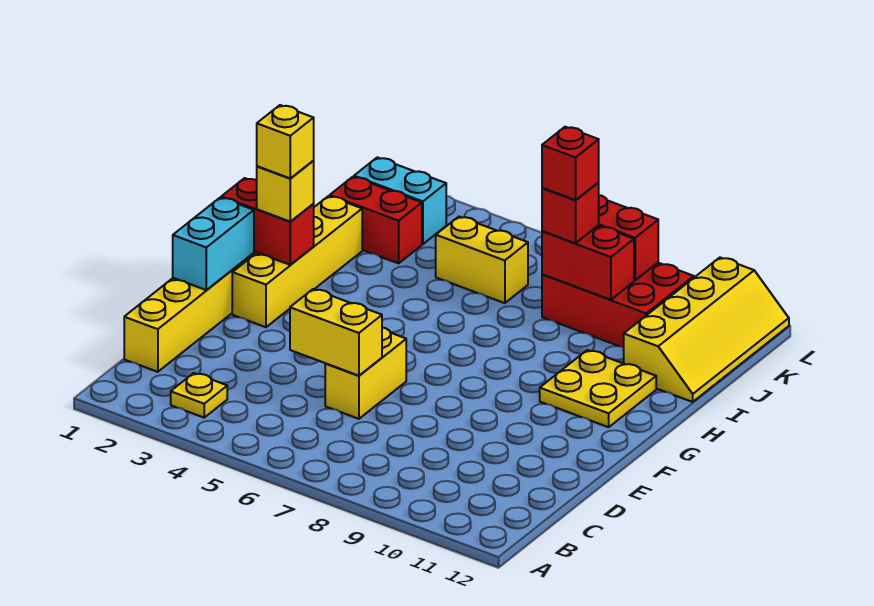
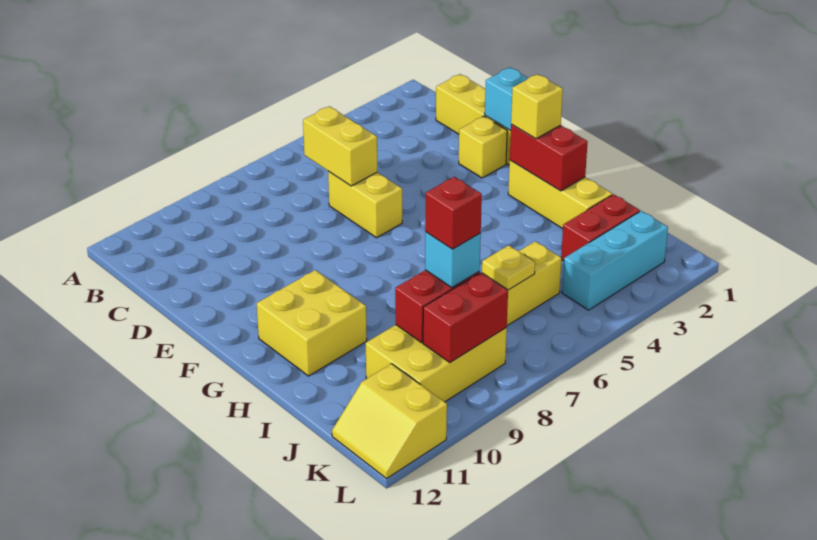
yellow 1x1 plate [171,373,227,418] -> yellow 1x1 plate moved to [482,245,535,290]
yellow 1x2 brick [290,289,382,376] -> yellow 1x2 brick turned to [303,106,377,186]
yellow 1x4 brick [232,196,362,327] -> yellow 1x3 brick [508,160,612,229]
red 1x2 brick [221,178,314,265] -> red 1x2 brick turned to [510,124,588,191]
yellow 1x1 brick [257,105,314,179] -> yellow 1x1 brick moved to [459,116,507,178]
yellow 2x2 plate [540,350,656,427] -> yellow 2x2 brick [257,270,367,376]
yellow 2x4 slope [624,258,789,402] -> yellow 2x2 slope [332,364,447,479]
red 2x3 brick [542,263,694,347] -> yellow 2x3 brick [366,325,507,402]
red 1x1 brick [542,183,599,243] -> cyan 1x1 brick [425,232,481,287]
cyan 1x2 brick [354,157,446,244] -> cyan 1x3 brick [562,211,668,310]

